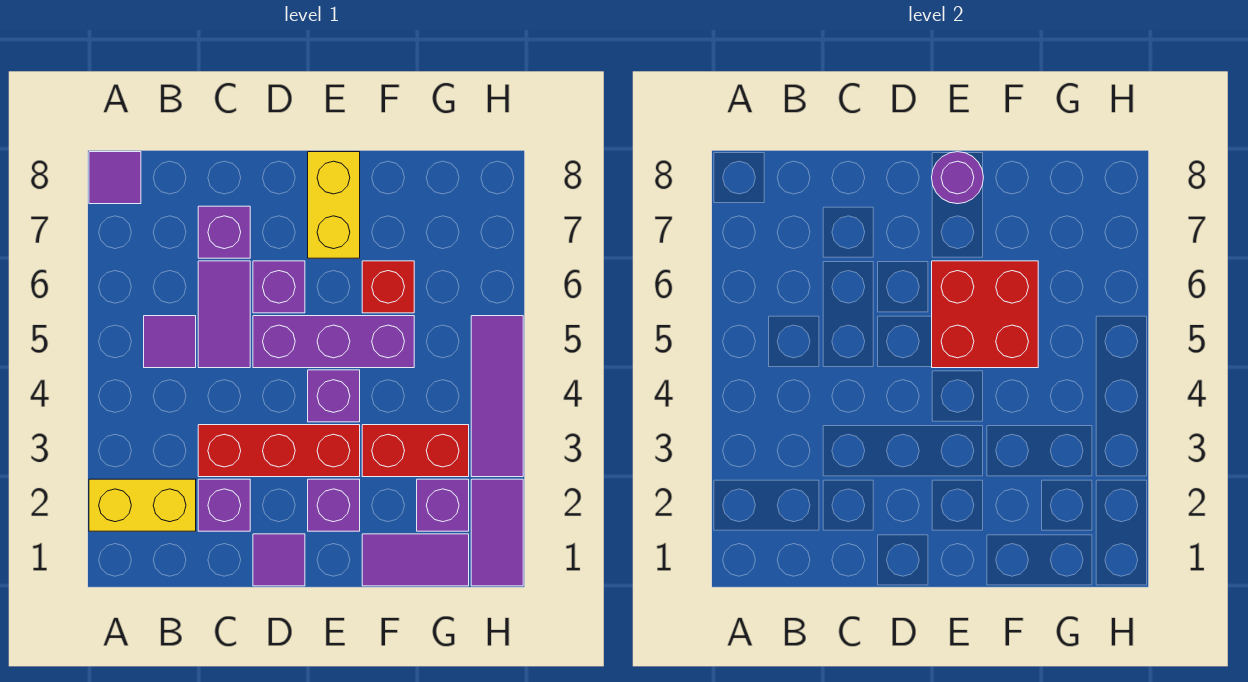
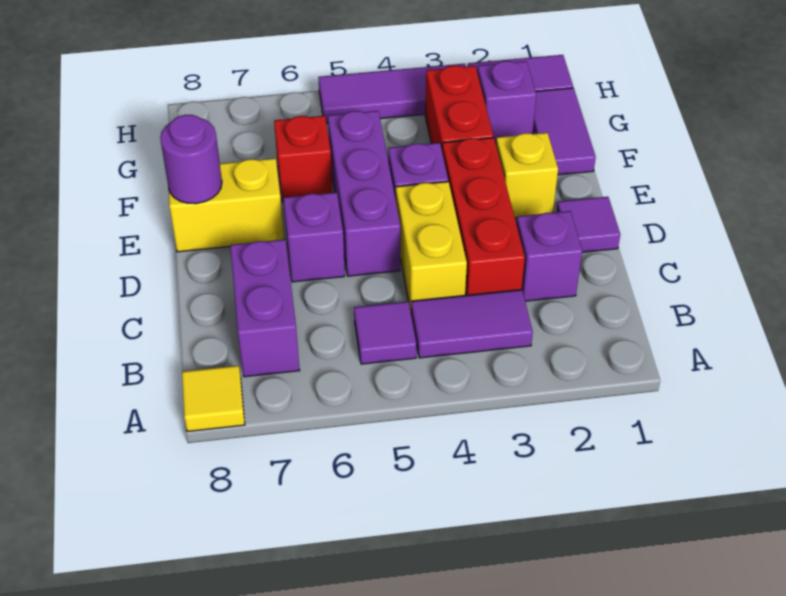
yellow 1x2 brick [89,479,196,531] -> yellow 1x2 brick moved to [396,182,467,312]
purple 1x1 tile [89,152,141,204] -> yellow 1x1 tile [182,365,245,432]
purple 1x2 tile [198,261,250,368] -> purple 1x2 tile moved to [411,290,533,358]
purple 1x1 brick [198,206,250,258] -> purple 1x2 brick [230,239,300,377]
purple 1x1 brick [308,479,360,531] -> yellow 1x1 brick [496,133,558,218]
red 2x2 brick [932,261,1038,368] -> none

